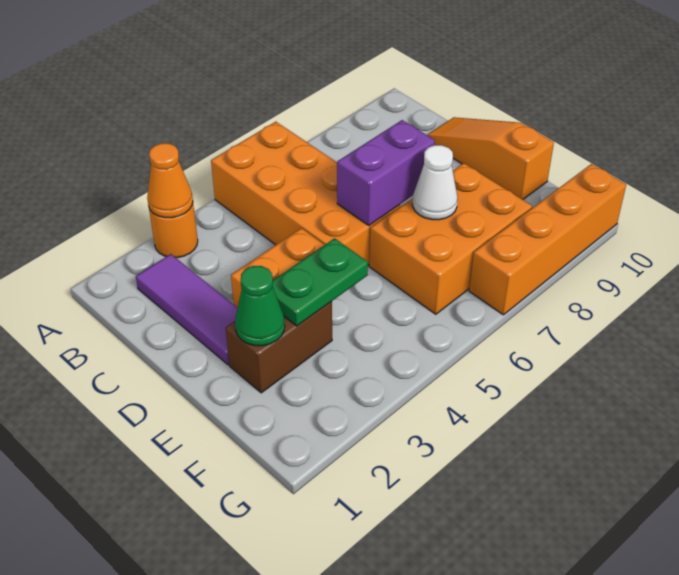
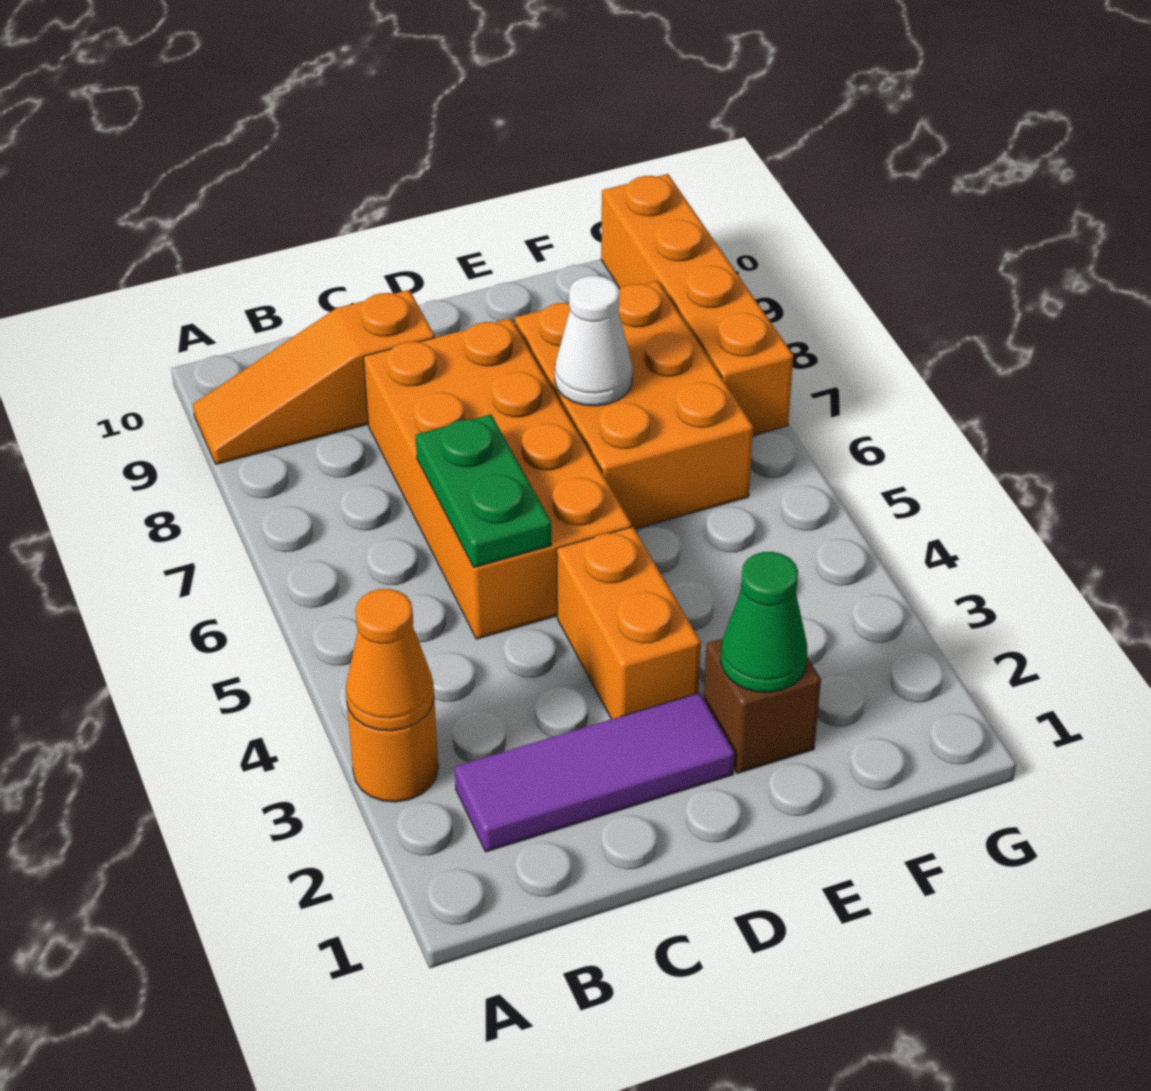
orange 2x4 brick [211,122,400,265] -> orange 2x4 brick turned to [363,318,632,639]
orange 1x3 slope [427,117,554,200] -> orange 1x3 slope moved to [193,290,435,464]
purple 1x2 brick [337,120,435,226] -> none
brown 1x2 brick [226,301,332,393] -> brown 1x1 brick [704,639,821,773]
green 1x2 plate [273,238,368,326] -> green 1x2 plate moved to [416,415,551,567]

